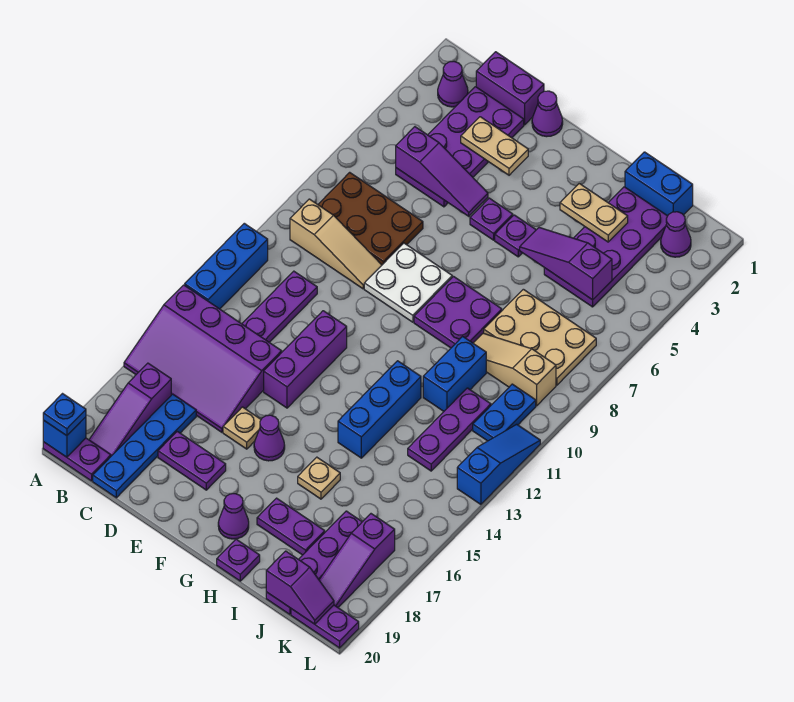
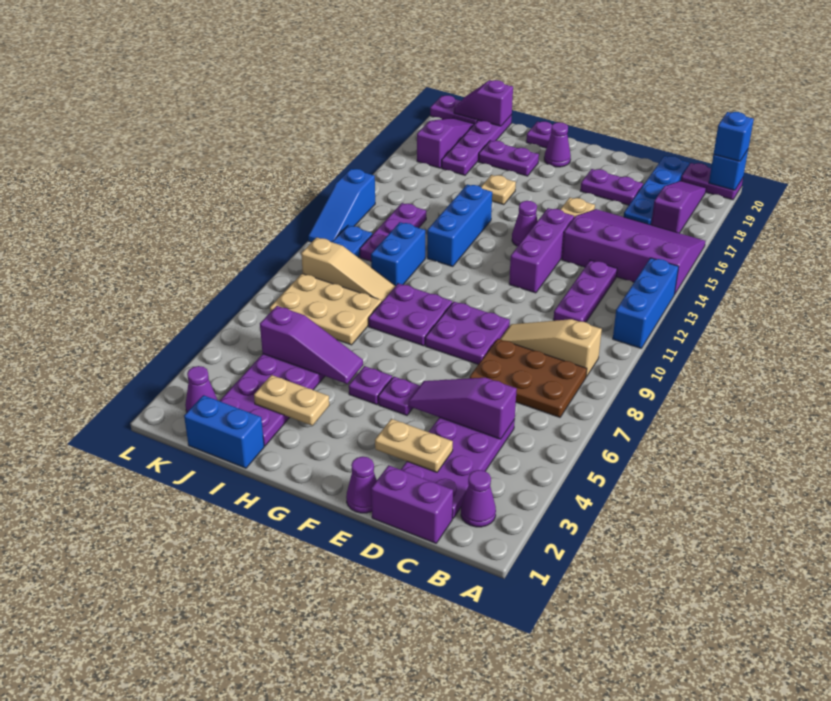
blue 1x1 plate [43,394,86,436] -> blue 1x1 brick [714,112,754,161]
white 2x2 plate [364,243,452,322] -> purple 2x2 plate [425,302,510,364]
purple 1x1 cone [254,415,285,461] -> purple 1x1 cone moved to [512,201,537,246]

